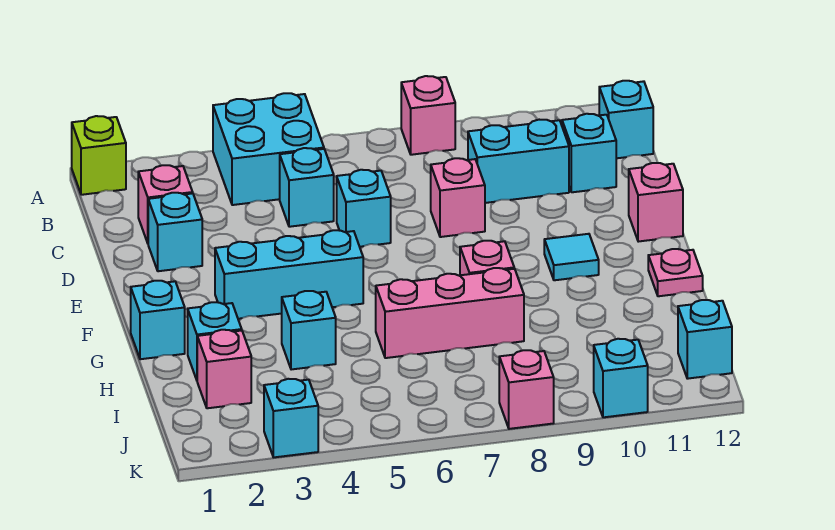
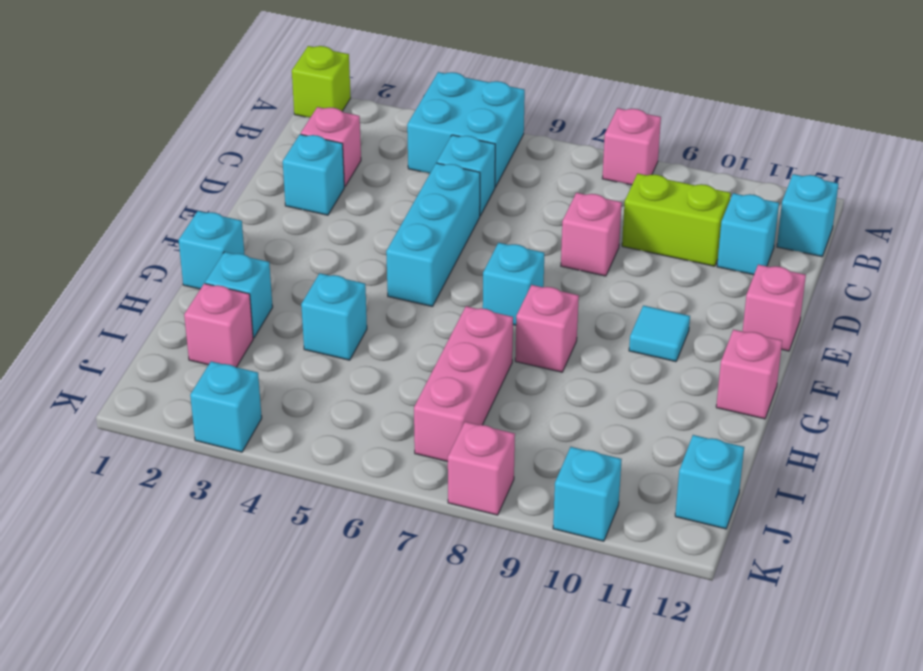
cyan 1x2 brick [468,120,569,203] -> lime 1x2 brick [622,174,731,266]
cyan 1x1 brick [337,170,391,247] -> cyan 1x1 brick moved to [483,243,544,325]
cyan 1x3 brick [215,230,363,319] -> cyan 1x3 brick turned to [386,163,480,307]
pink 1x1 plate [648,249,703,296] -> pink 1x1 brick [716,329,782,419]
pink 1x3 brick [376,268,524,358] -> pink 1x3 brick turned to [414,306,513,462]

